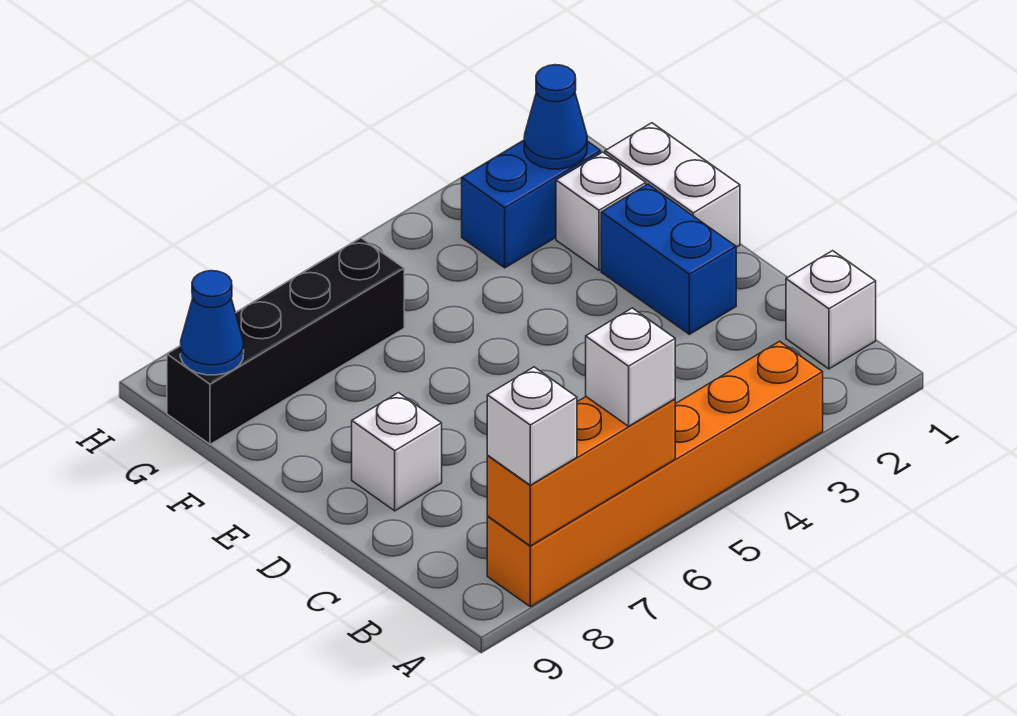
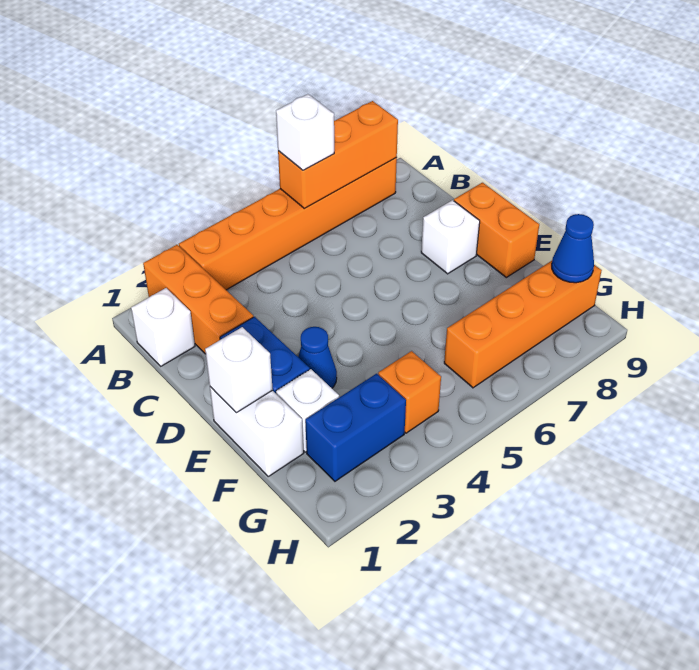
none -> orange 1x3 brick [143,245,253,354]
white 1x1 brick [487,367,577,485] -> white 1x1 brick moved to [205,327,273,413]
none -> orange 1x2 brick [454,183,539,277]
blue 1x1 cone [524,65,587,169] -> blue 1x1 cone moved to [298,327,337,388]
none -> orange 1x1 brick [378,351,441,433]
black 1x4 brick [167,238,404,444] -> orange 1x4 brick [444,261,602,388]

